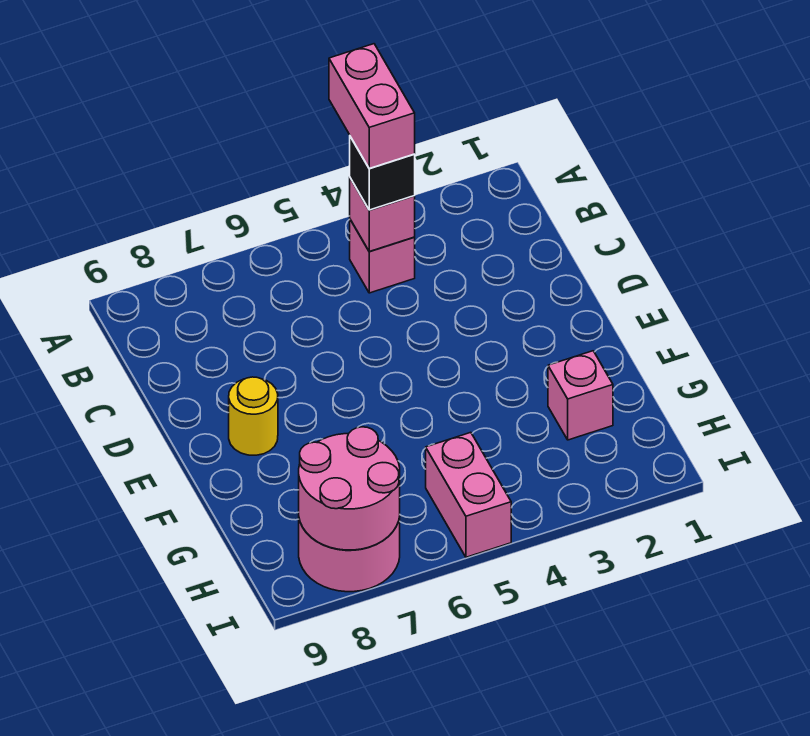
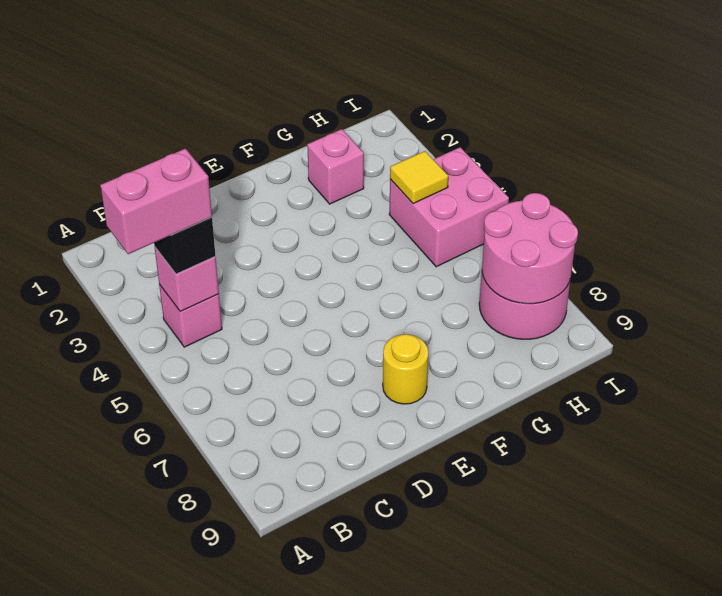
none -> yellow 1x1 tile [390,151,448,204]
pink 1x2 brick [426,432,511,557] -> pink 2x2 brick [389,147,509,267]

